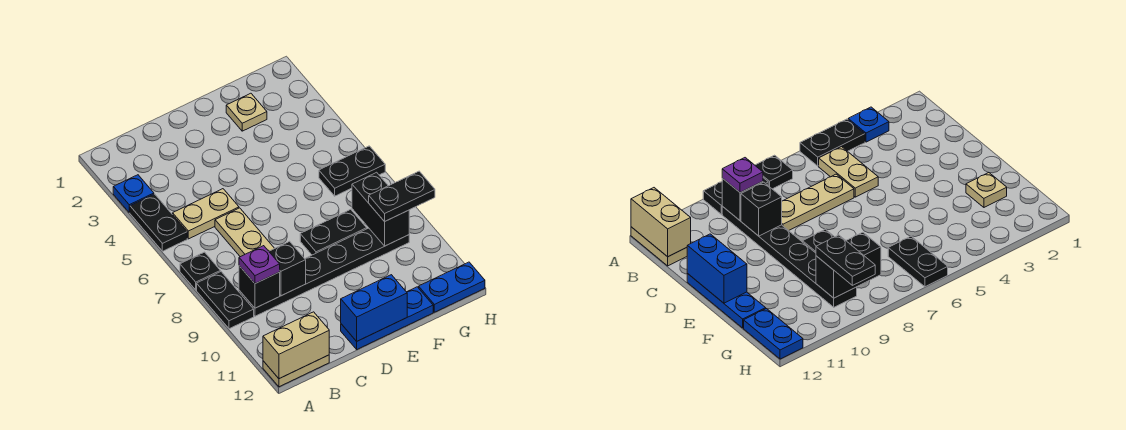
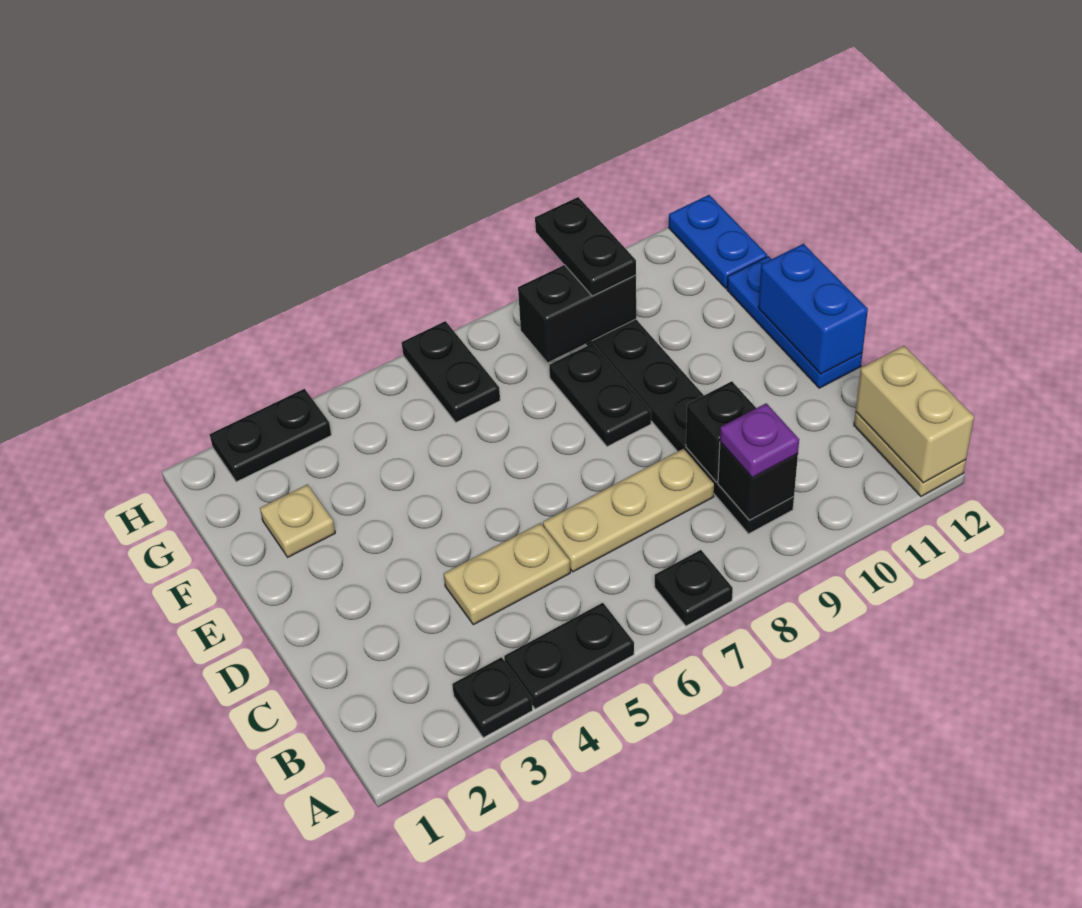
blue 1x1 plate [113,175,154,213] -> black 1x1 plate [452,657,533,738]
black 1x2 plate [197,272,254,329] -> black 1x2 plate moved to [209,389,331,482]
tan 1x2 plate [173,189,239,239] -> tan 1x2 plate turned to [444,523,570,625]

